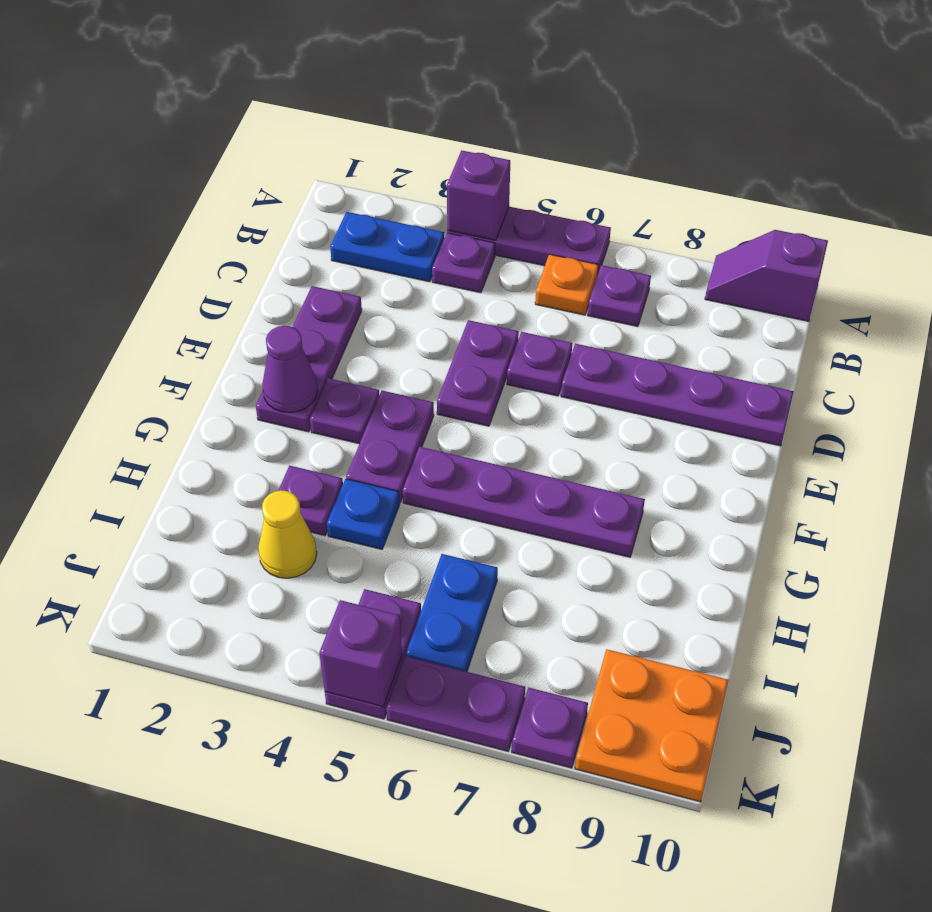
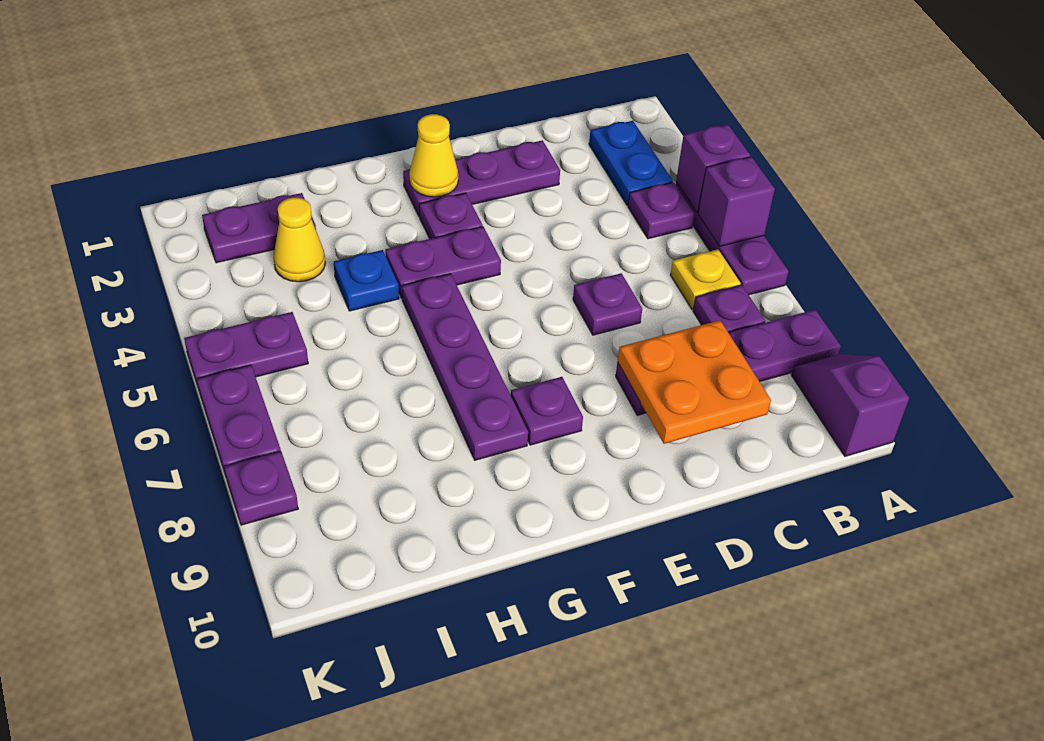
orange 1x1 plate [535,254,598,315] -> yellow 1x1 plate [670,249,741,309]
purple 1x2 plate [437,320,519,426] -> purple 1x2 plate moved to [202,193,316,263]
purple 1x4 plate [561,344,794,446] -> purple 1x4 plate turned to [616,310,841,415]
purple 1x1 cone [262,326,318,413] -> yellow 1x1 cone [409,114,458,197]
purple 1x1 plate [278,466,343,536] -> purple 1x1 plate moved to [511,377,583,445]
blue 1x2 plate [406,554,498,672] -> none
orange 2x2 plate [575,649,729,802] -> orange 2x2 plate moved to [618,320,771,444]
purple 1x1 brick [319,600,402,707] -> purple 1x1 brick moved to [698,157,775,246]

